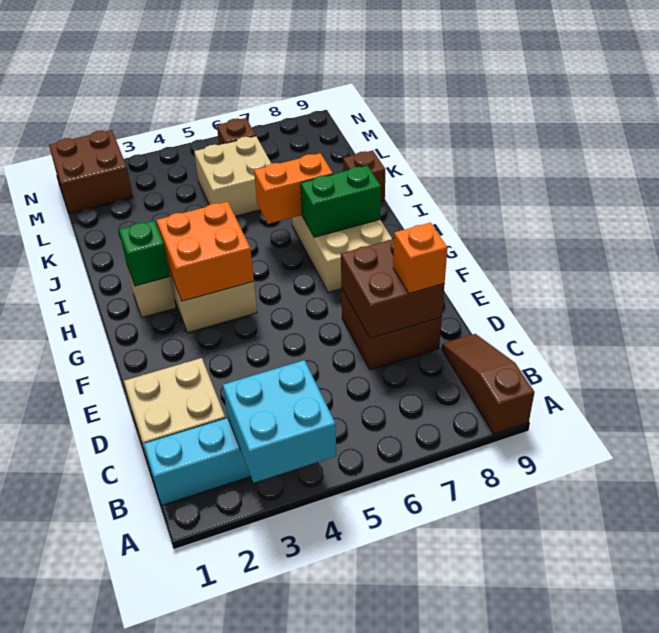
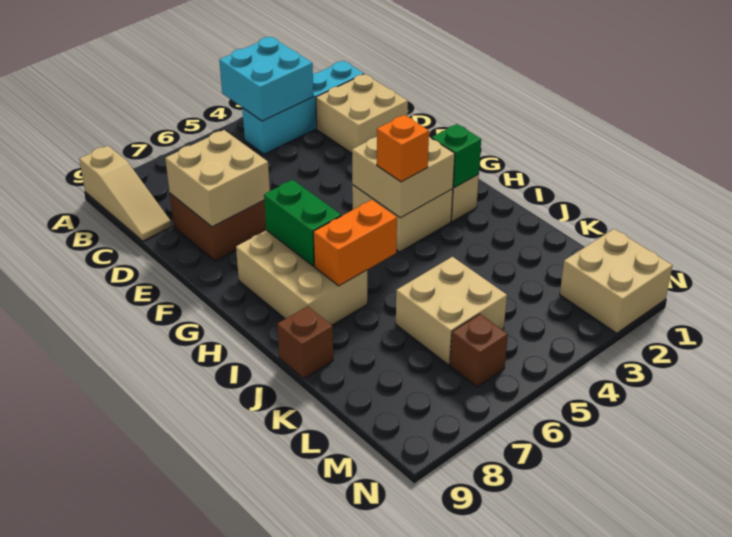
brown 1x3 slope [442,334,535,434] -> tan 1x3 slope [79,146,171,241]
brown 2x2 brick [341,239,445,338] -> tan 2x2 brick [165,130,270,227]
orange 1x1 brick [393,223,448,294] -> orange 1x1 brick moved to [377,115,429,182]
orange 2x2 brick [157,202,254,301] -> tan 2x2 brick [352,137,455,218]
green 1x2 brick [301,166,381,237] -> green 1x2 brick turned to [264,180,341,266]
brown 2x2 brick [49,130,133,214] -> tan 2x2 brick [560,229,673,333]

